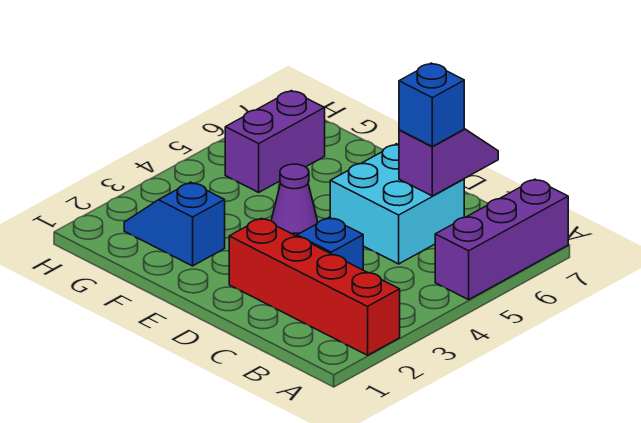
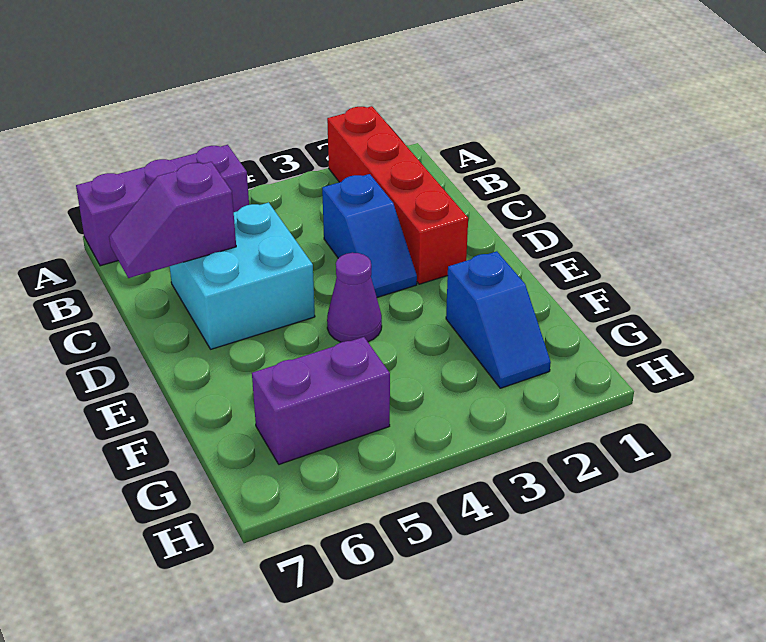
blue 1x1 brick [399,63,464,146] -> none

